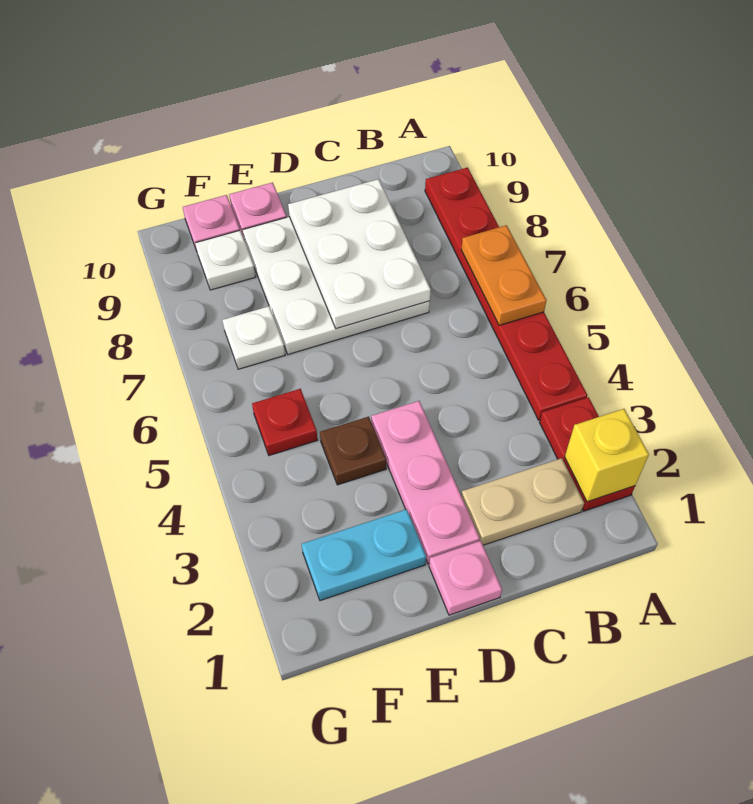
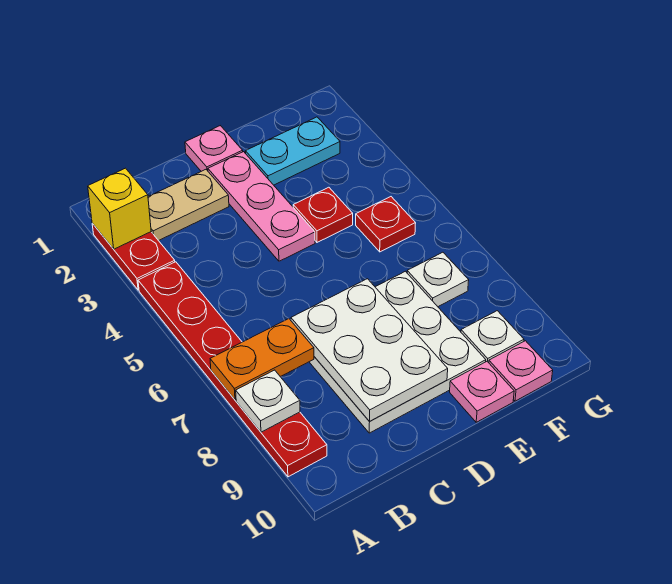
orange 1x2 plate [461,225,546,325] -> orange 1x2 plate turned to [210,319,314,400]
none -> white 1x1 plate [236,370,300,432]
brown 1x1 plate [320,417,386,485] -> red 1x1 plate [293,187,353,242]

